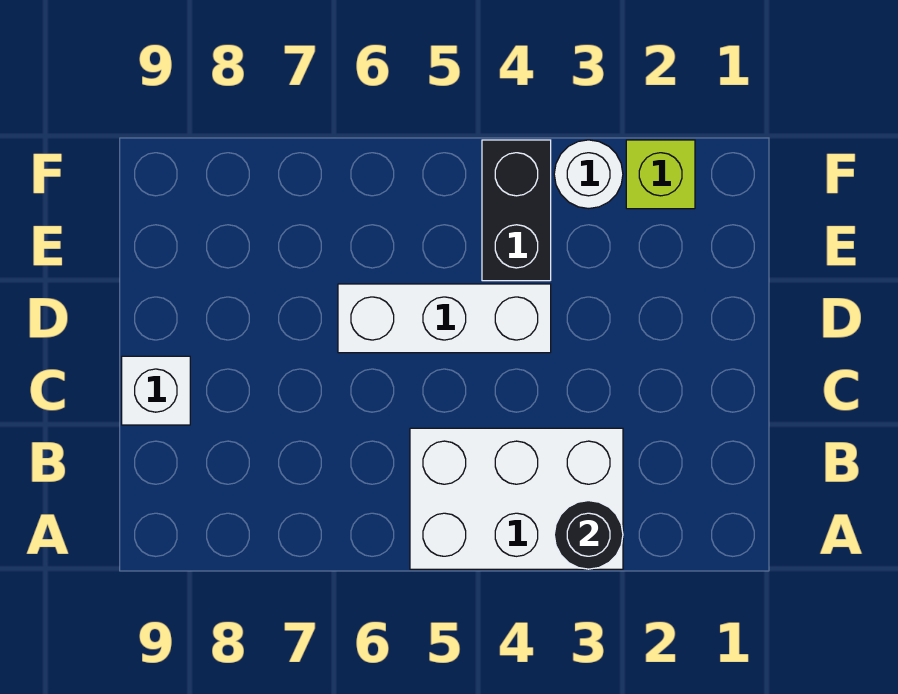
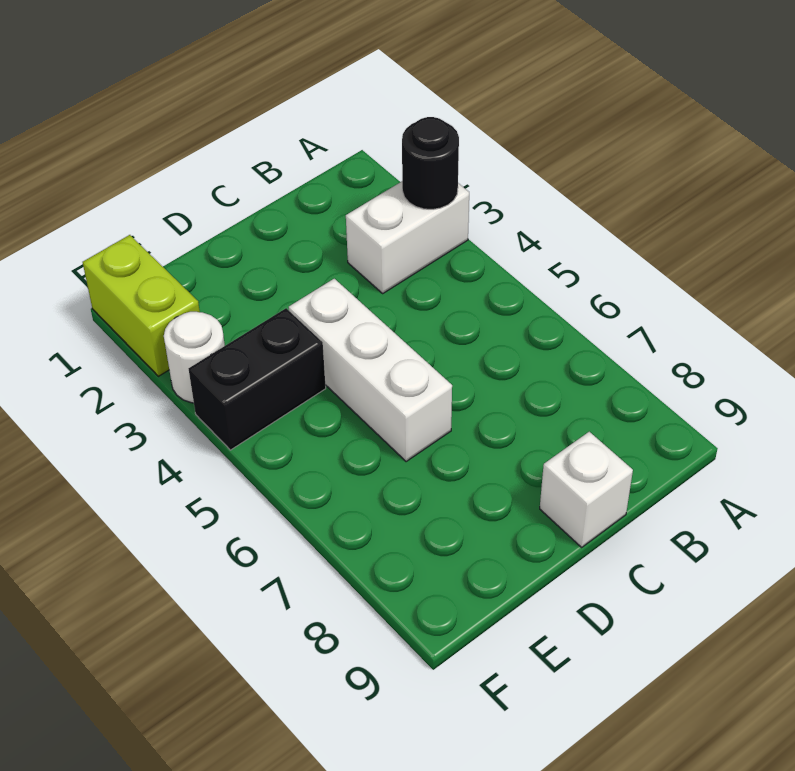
white 2x3 brick [410,428,623,569] -> white 1x2 brick [346,182,469,293]
lime 1x1 brick [626,140,695,209] -> lime 1x2 brick [83,235,200,376]

